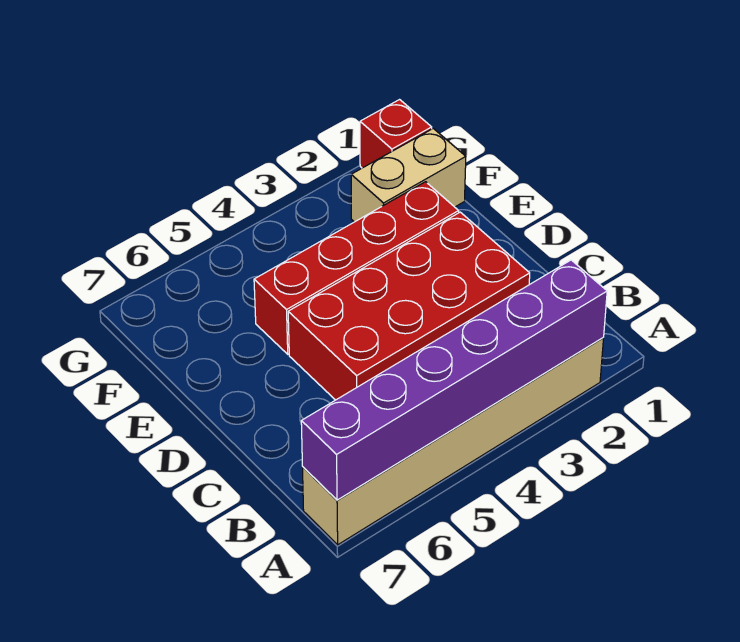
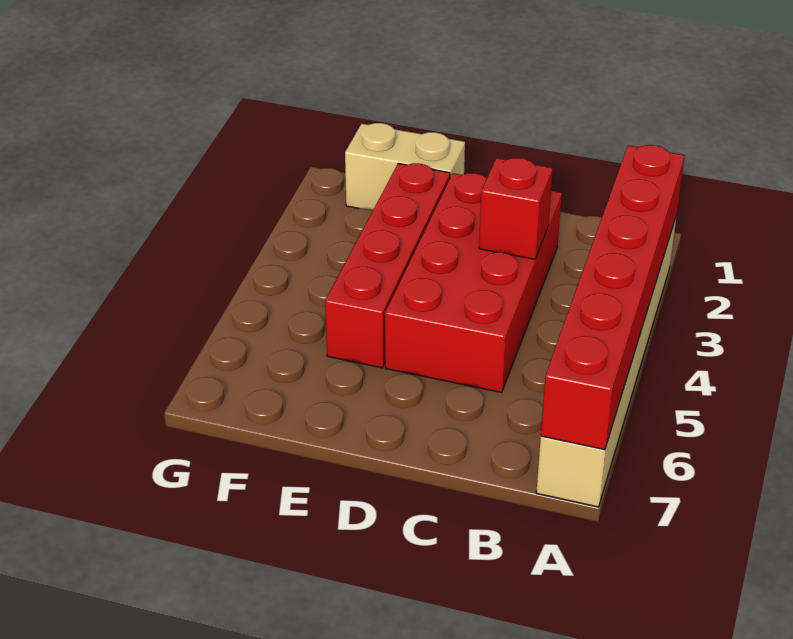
purple 1x6 brick [301,260,607,500] -> red 1x6 brick [541,145,685,450]
tan 1x2 brick [351,129,466,222] -> tan 1x2 brick turned to [345,123,465,211]
red 1x1 brick [360,100,432,168] -> red 1x1 brick moved to [479,158,553,259]

